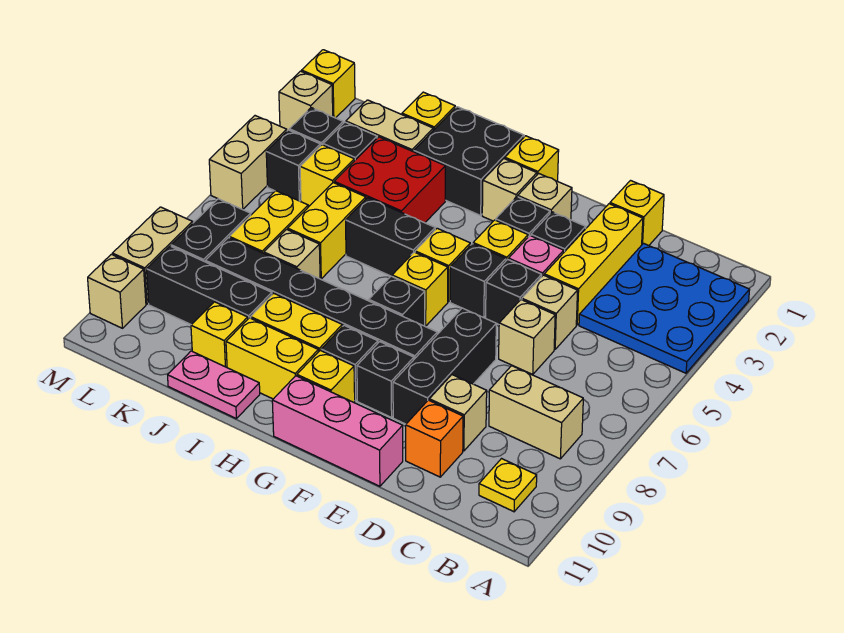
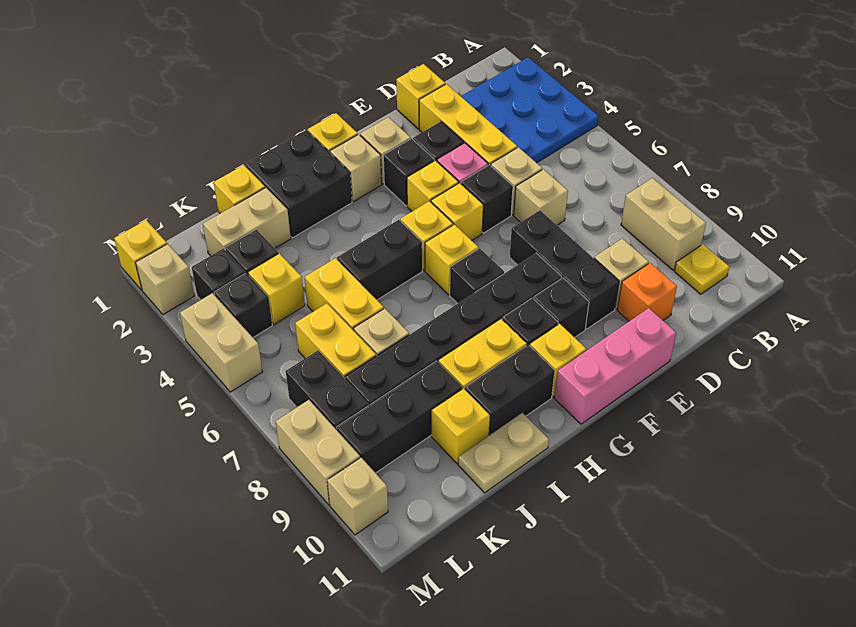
tan 1x2 brick [489,366,583,459] -> tan 1x2 brick turned to [621,178,706,270]
black 1x1 brick [450,244,506,318] -> yellow 1x1 brick [431,183,483,240]
yellow 1x2 brick [226,318,318,399] -> black 1x2 brick [465,345,555,435]
red 2x2 brick [334,137,445,223] -> none
pink 1x2 plate [168,351,260,418] -> tan 1x2 plate [458,413,549,493]

